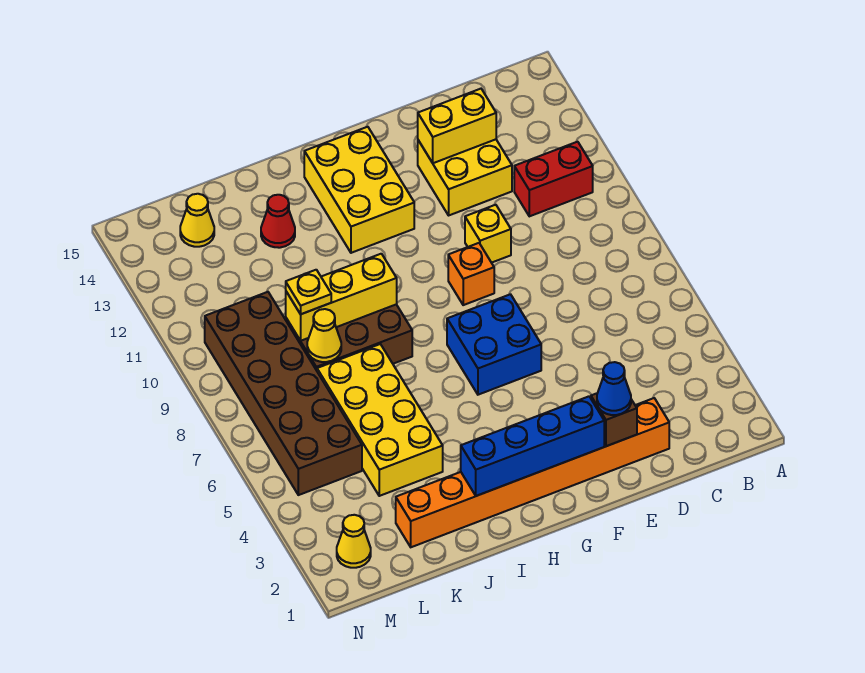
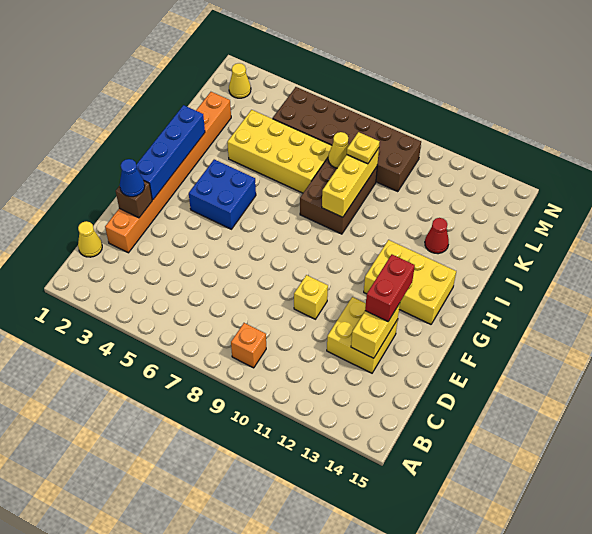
red 1x2 brick [514,142,593,216] -> red 1x2 brick moved to [365,254,415,321]
blue 2x2 brick [447,294,541,395] -> blue 2x2 brick moved to [189,159,256,229]
orange 1x1 brick [448,243,494,305] -> orange 1x1 brick moved to [231,323,266,368]
yellow 1x1 cone [180,194,214,247] -> yellow 1x1 cone moved to [78,221,102,257]

